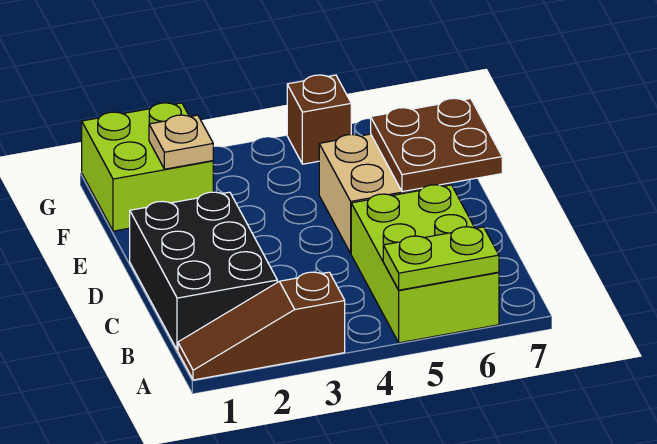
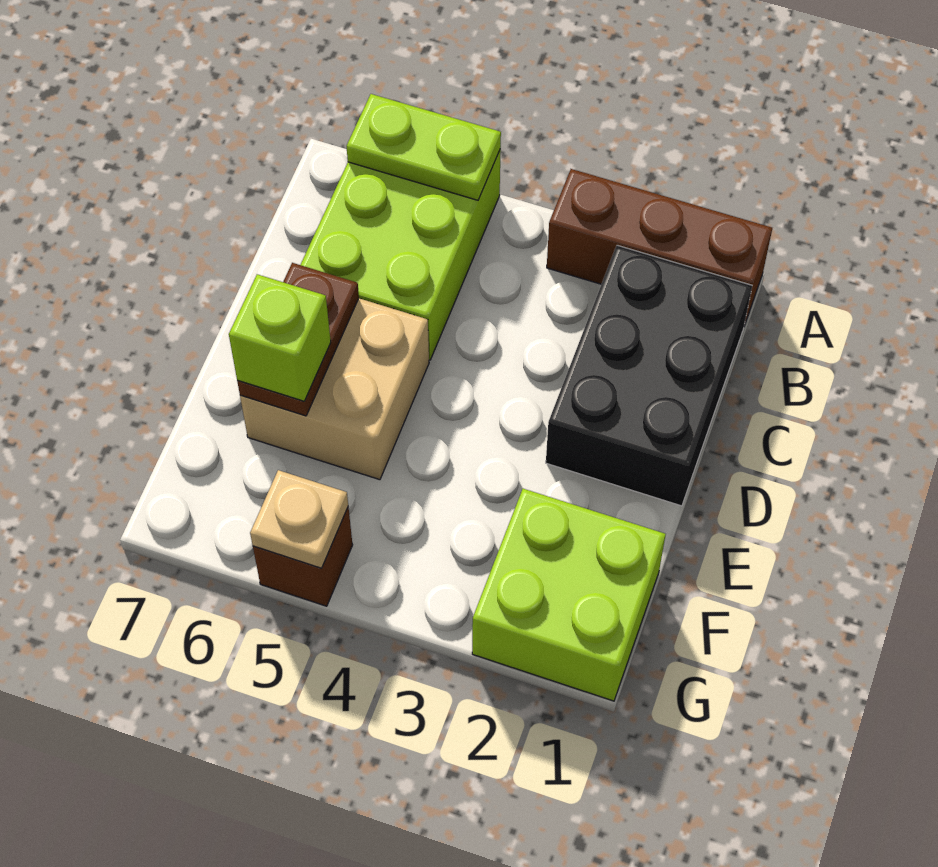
brown 1x3 slope [178,272,345,380] -> brown 1x3 brick [547,169,772,326]
brown 2x2 plate [371,98,502,192] -> brown 1x2 plate [237,263,359,416]
none -> lime 1x1 brick [229,274,331,401]
tan 1x1 plate [149,115,213,169] -> tan 1x1 plate moved to [250,470,348,568]

